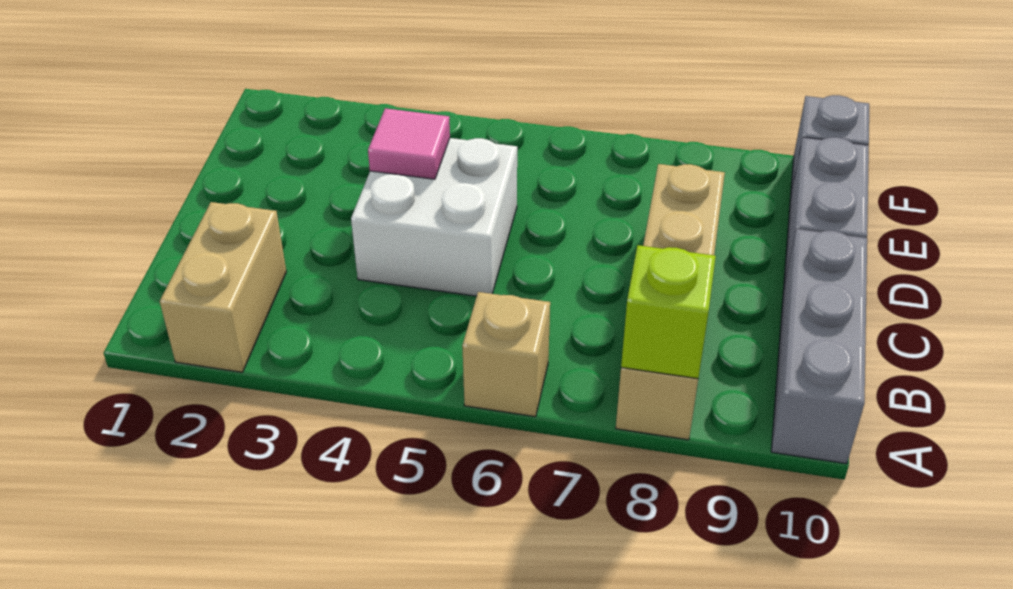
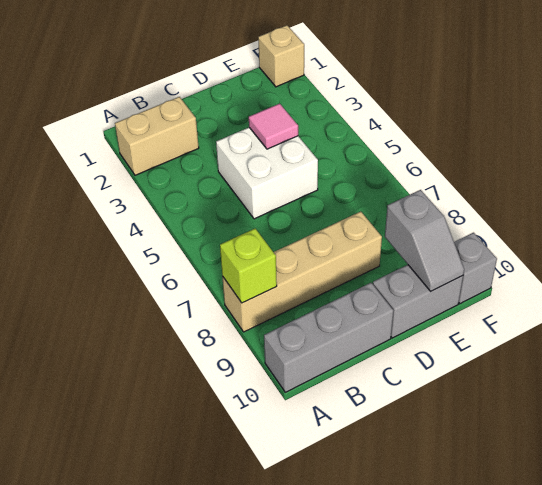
tan 1x1 brick [462,292,550,417] -> tan 1x1 brick moved to [258,25,304,87]
none -> grey 1x2 slope [385,190,464,291]

